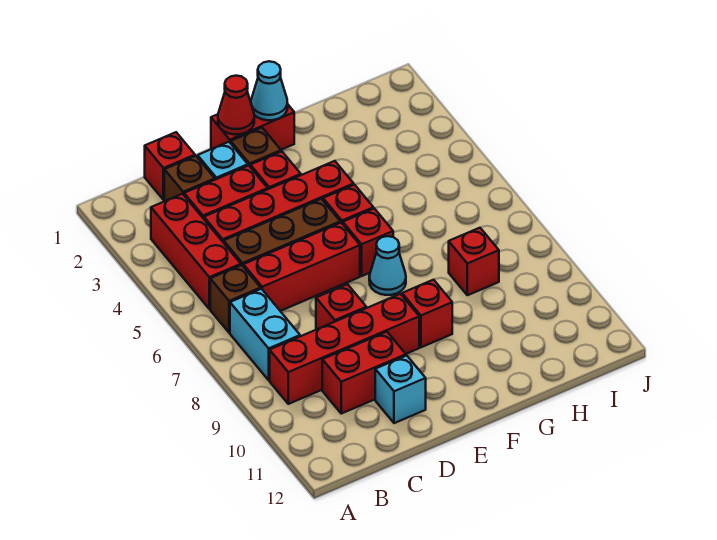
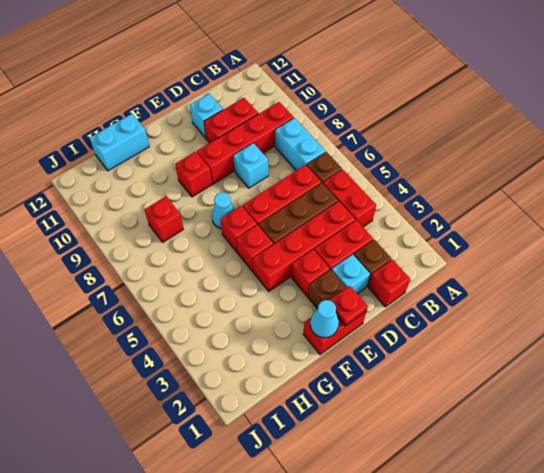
red 1x3 brick [151,194,241,309] -> red 1x2 brick [323,169,376,227]
red 1x1 brick [316,284,366,330] -> cyan 1x1 brick [233,143,268,188]
red 1x1 cone [218,76,254,135] -> red 1x1 plate [330,286,368,326]
none -> cyan 1x2 brick [90,114,149,171]

